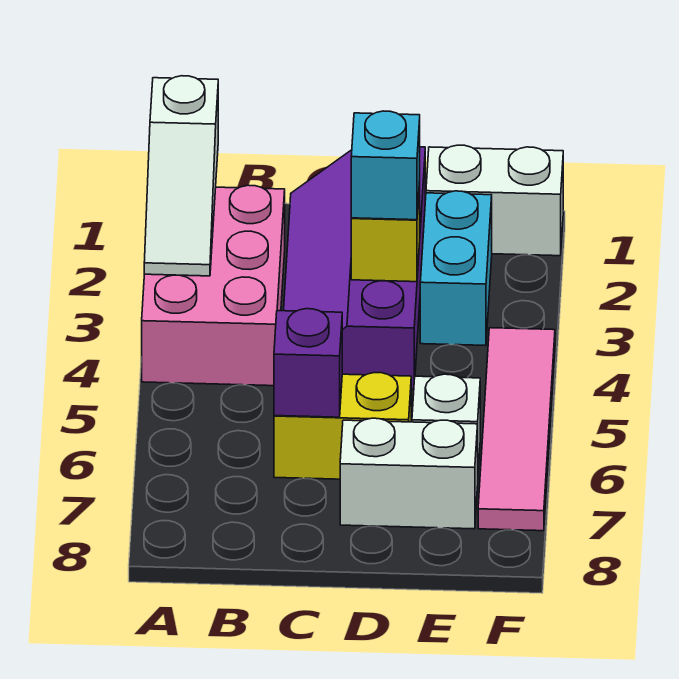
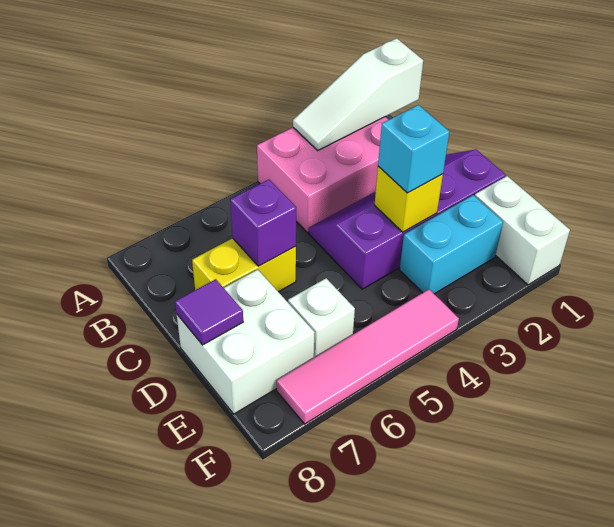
yellow 1x2 brick [274,373,411,479] -> yellow 1x2 brick turned to [192,238,296,292]
white 1x2 brick [340,418,478,529] -> white 2x2 brick [177,269,315,414]
none -> purple 1x1 tile [175,279,243,345]

